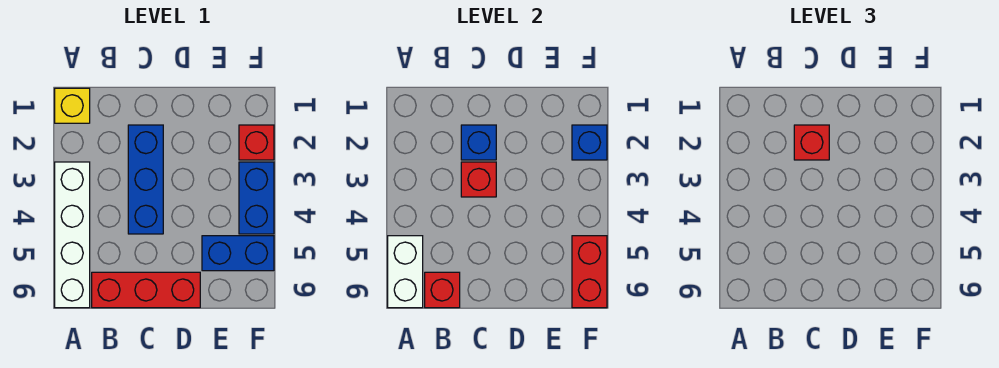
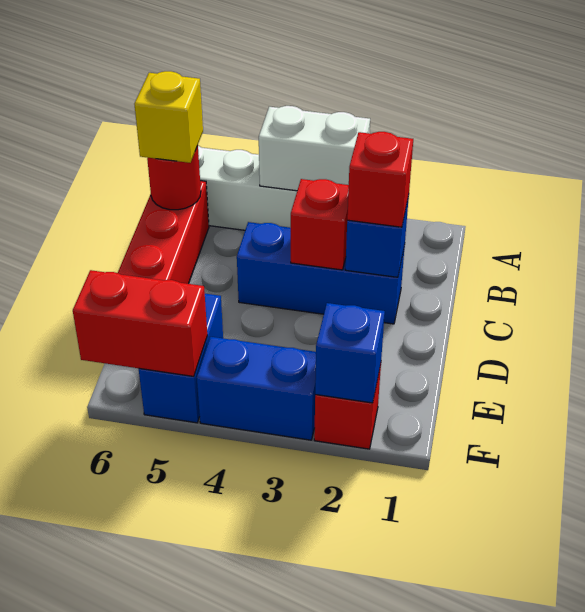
yellow 1x1 brick [55,88,90,123] -> yellow 1x1 brick moved to [134,71,203,163]
white 1x2 brick [388,236,423,308] -> white 1x2 brick moved to [259,106,370,191]
red 1x1 brick [425,272,460,308] -> red 1x1 round brick [147,145,201,210]

